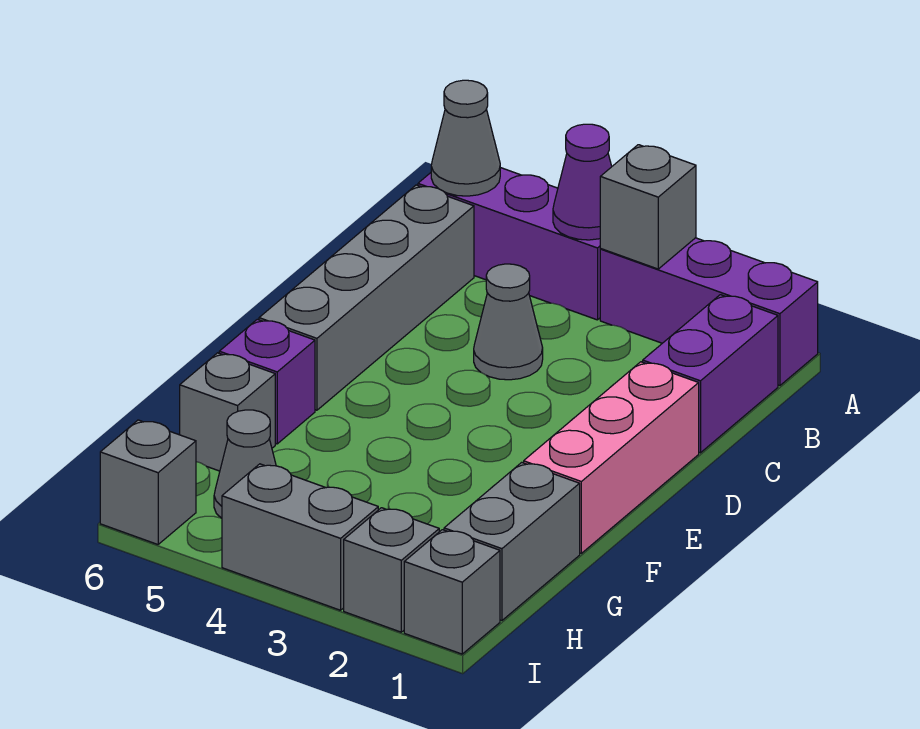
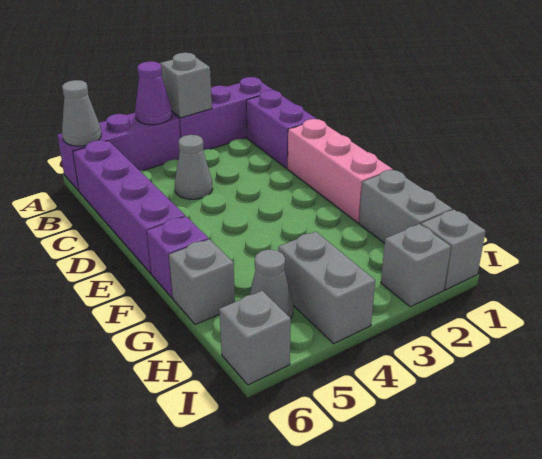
grey 1x4 brick [259,185,474,410] -> purple 1x4 brick [73,140,185,273]
grey 1x2 brick [222,464,378,610] -> grey 1x2 brick turned to [278,232,375,344]

